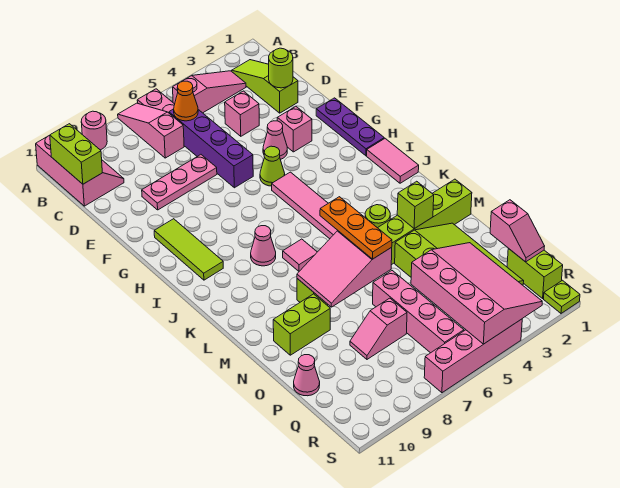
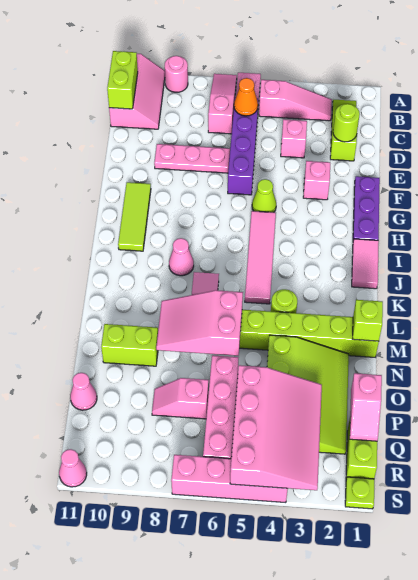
pink 1x1 cone [263,121,287,160] -> pink 1x1 cone moved to [59,449,87,487]
orange 1x3 plate [320,197,392,259] -> none
lime 1x1 brick [397,181,434,229] -> lime 1x1 brick moved to [353,300,383,341]

